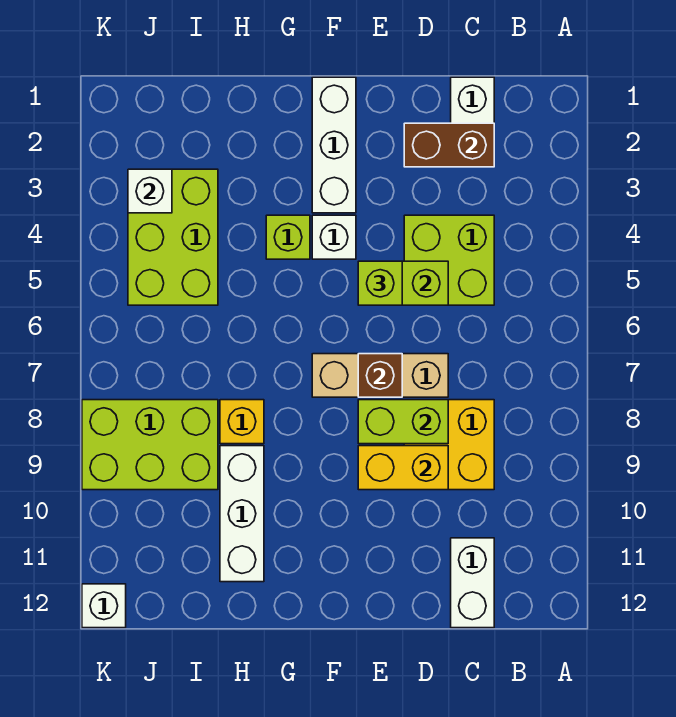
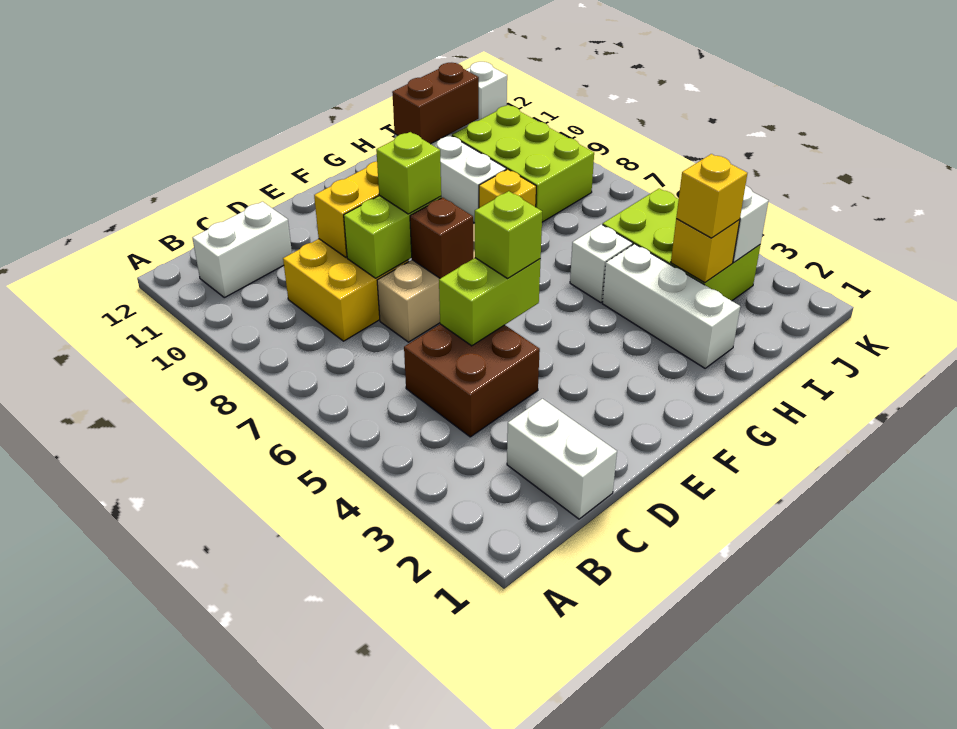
brown 1x2 brick [404,123,494,167] -> brown 1x2 brick moved to [392,63,479,144]
lime 2x2 brick [404,215,494,305] -> brown 2x2 brick [404,324,540,437]
white 1x2 brick [451,538,494,628] -> white 1x2 brick turned to [193,202,292,298]
white 1x3 brick [312,77,356,213] -> white 1x3 brick moved to [602,244,740,368]
white 1x1 brick [312,215,356,259] -> white 1x1 brick moved to [570,224,633,303]
lime 1x1 brick [266,215,310,259] -> lime 1x1 brick moved to [376,132,441,214]
none -> yellow 1x1 brick [671,219,740,283]
none -> yellow 1x1 brick [676,154,747,238]
lime 2x3 brick [82,400,218,490] -> lime 2x3 brick turned to [452,105,594,222]

